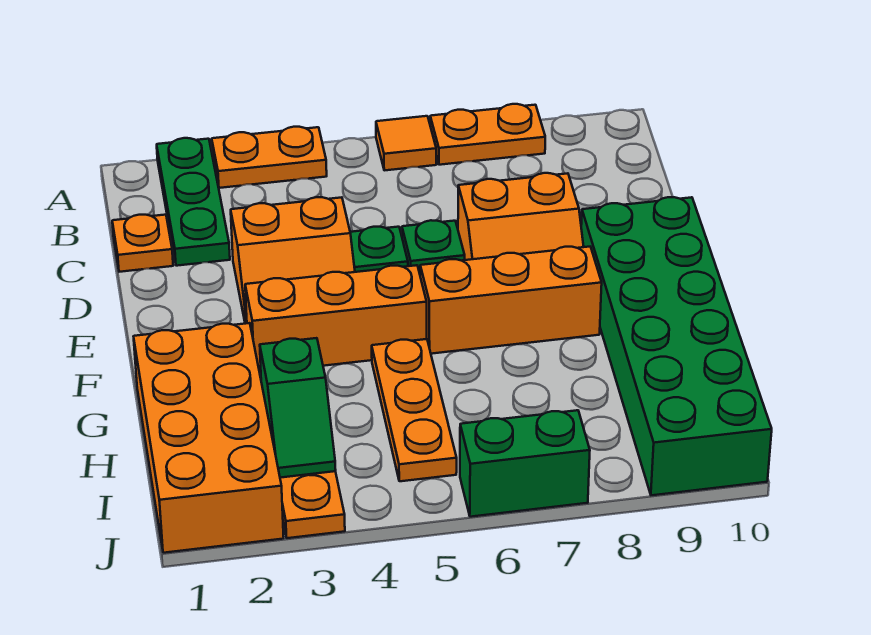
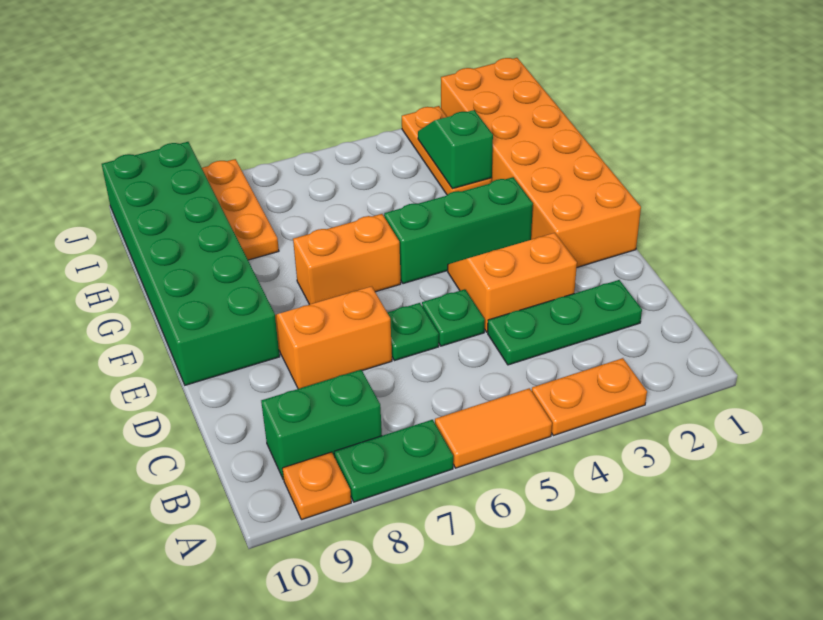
green 1x3 plate [157,138,230,266] -> green 1x3 plate turned to [488,280,642,365]
orange 1x1 tile [376,116,436,170] -> orange 1x2 tile [435,388,552,468]
orange 1x2 plate [430,104,545,165] -> green 1x2 plate [334,420,453,502]
orange 1x1 plate [112,215,173,272] -> orange 1x1 plate moved to [282,452,351,520]
orange 1x3 brick [245,265,427,373] -> green 1x3 brick [384,177,533,284]
orange 1x3 brick [420,247,602,354] -> orange 1x2 brick [293,214,401,305]
orange 2x4 brick [133,323,284,553] -> orange 2x6 brick [441,58,641,267]
orange 1x3 plate [372,339,457,481] -> orange 1x3 plate moved to [202,159,279,260]
green 1x2 brick [460,410,590,517] -> green 1x2 brick moved to [261,370,382,480]

